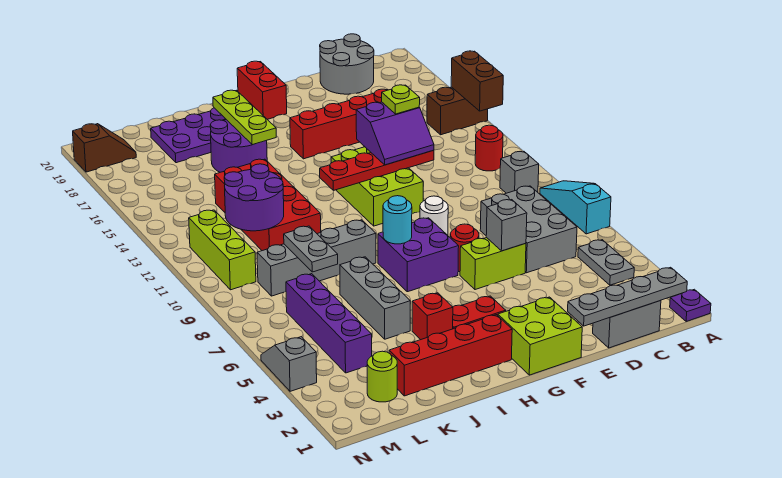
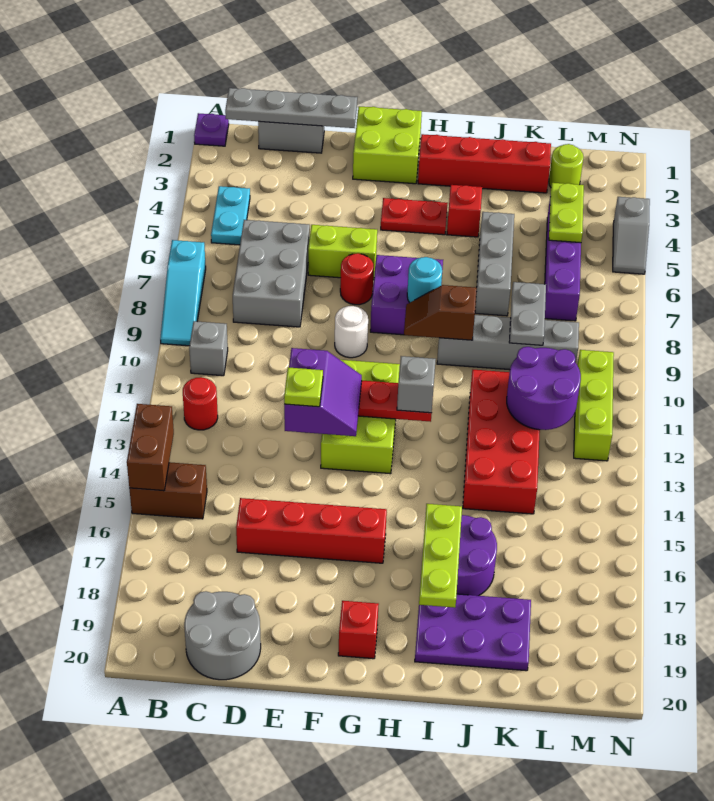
grey 1x2 plate [578,240,634,285] -> cyan 1x2 plate [211,186,250,245]
grey 1x1 brick [486,200,527,251] -> grey 1x1 brick moved to [397,356,436,413]
purple 2x2 slope [356,102,434,165] -> purple 2x2 slope turned to [284,348,362,436]
red 1x2 brick [237,61,287,119] -> red 1x1 brick [338,601,379,659]
none -> lime 1x2 plate [549,183,584,243]
brown 1x2 slope [73,124,136,172] -> brown 1x2 slope moved to [404,285,477,340]

